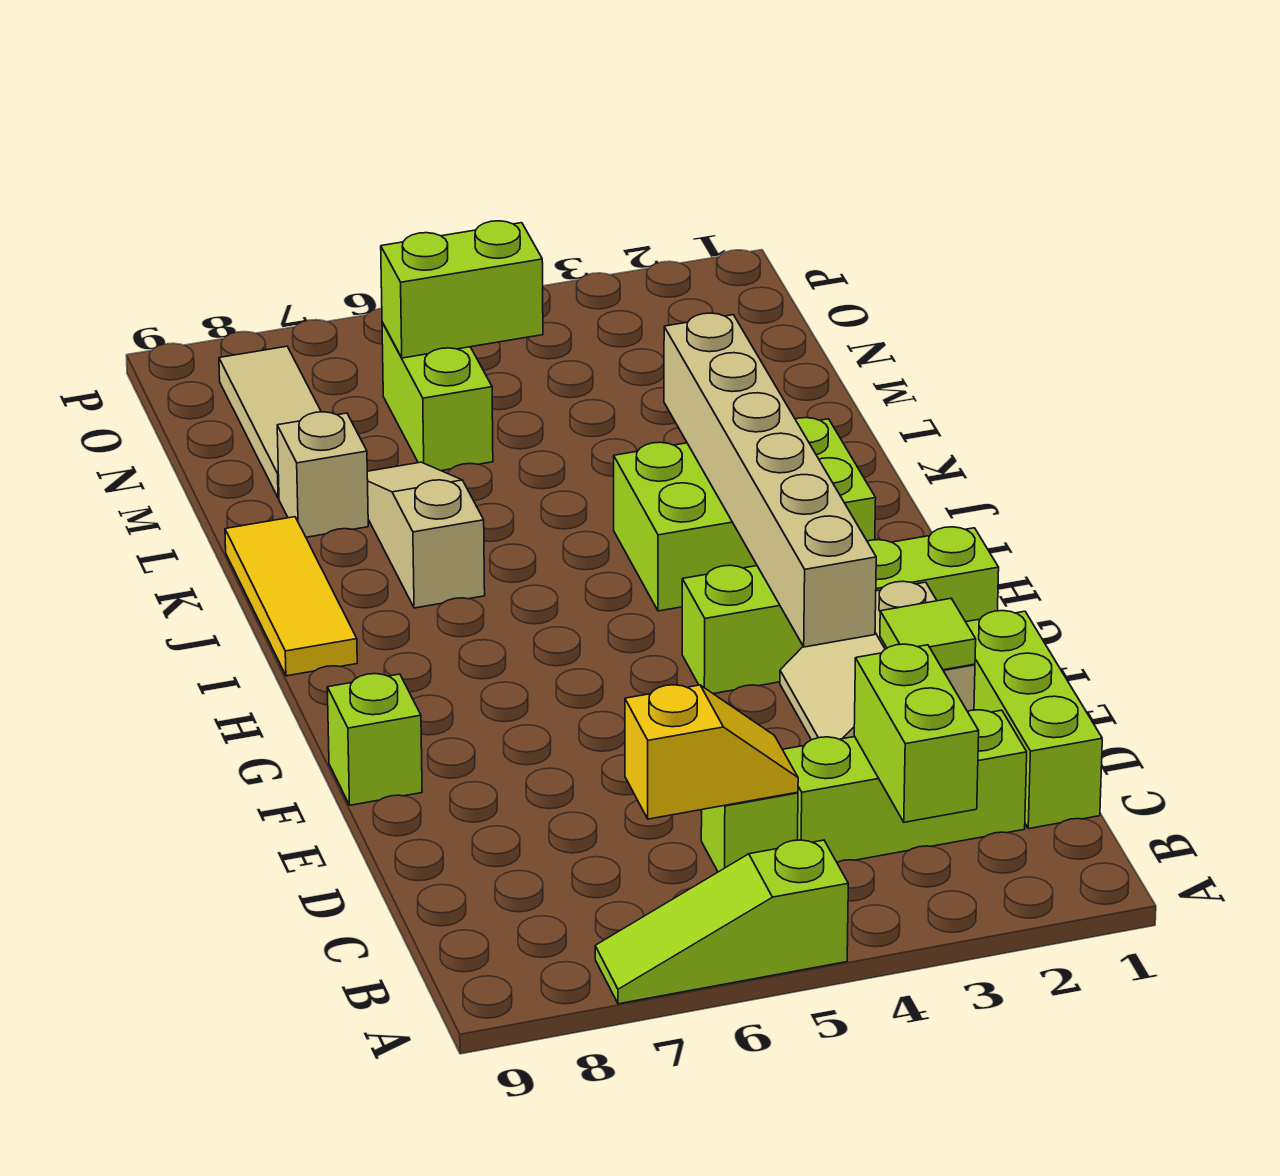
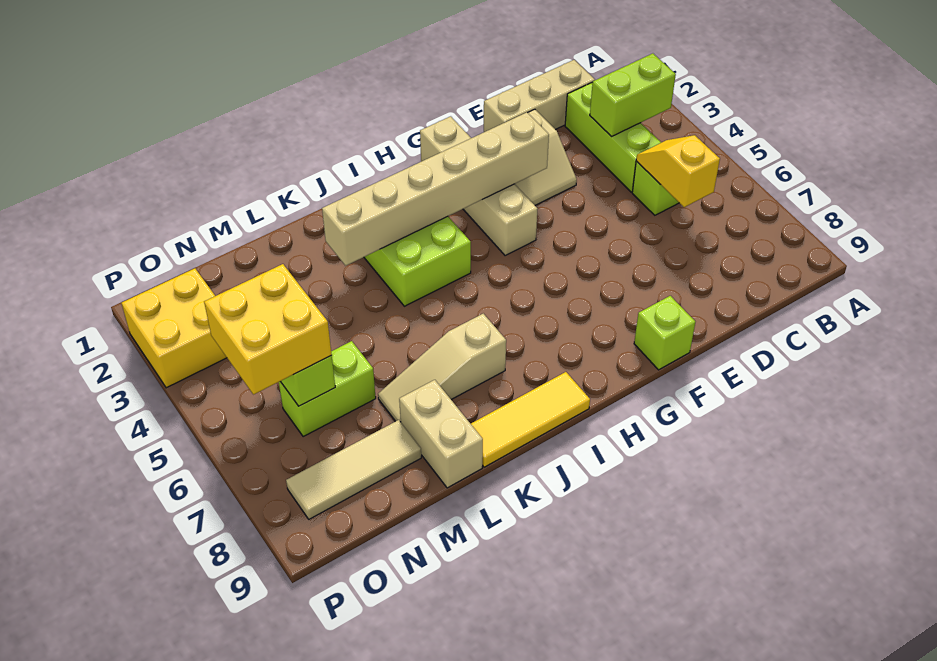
lime 1x3 slope [595,840,848,1004] -> none
lime 1x3 brick [966,611,1102,829] -> tan 1x3 brick [484,60,595,132]
lime 1x1 tile [880,598,976,670] -> none
lime 1x4 brick [682,527,999,694] -> tan 1x4 brick [420,116,537,256]
tan 1x1 brick [277,412,368,537] -> tan 1x2 brick [399,380,483,488]
none -> yellow 2x2 brick [204,264,332,395]
none -> yellow 2x2 brick [122,268,227,388]

